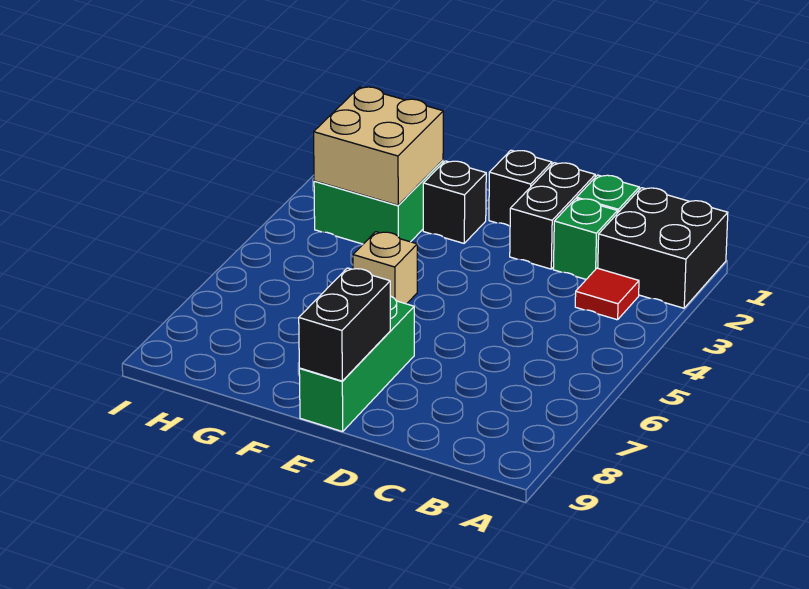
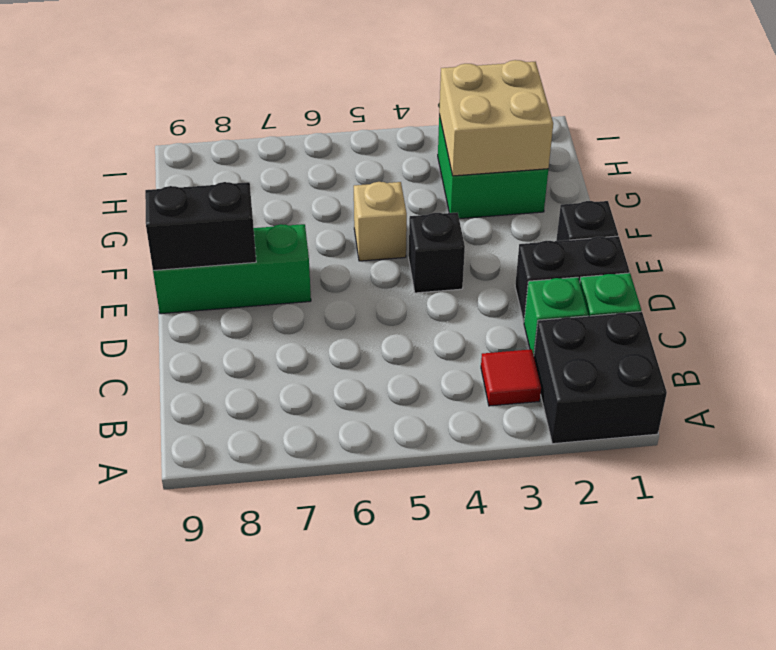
black 1x1 brick [423,161,486,243] -> black 1x1 brick moved to [409,213,465,293]

